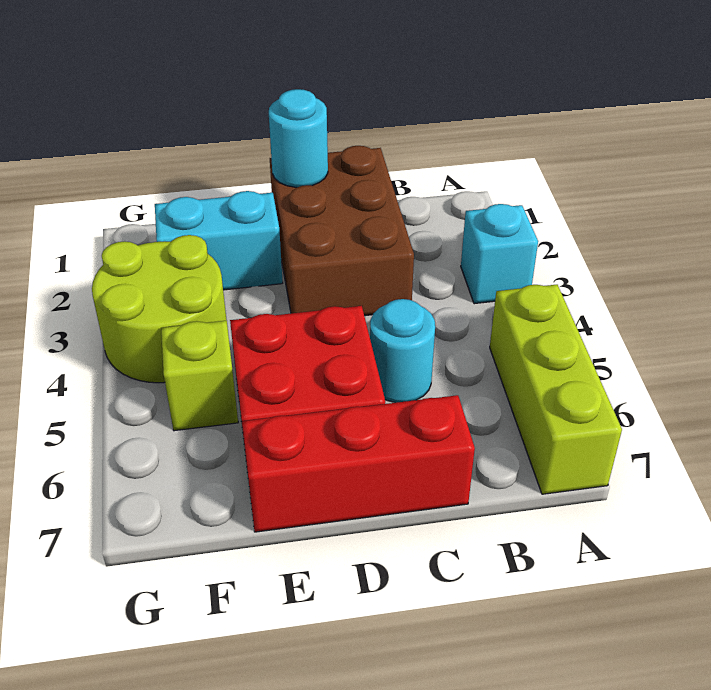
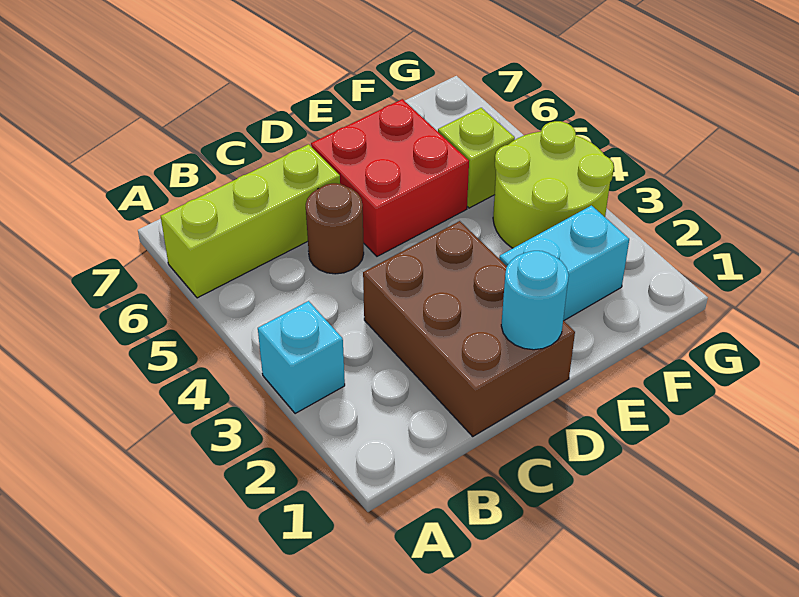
lime 1x3 brick [490,285,622,494] -> lime 1x3 brick turned to [161,144,340,298]
cyan 1x1 round brick [370,299,435,403] -> brown 1x1 round brick [306,183,364,274]
red 1x3 brick [242,395,475,532] -> none

